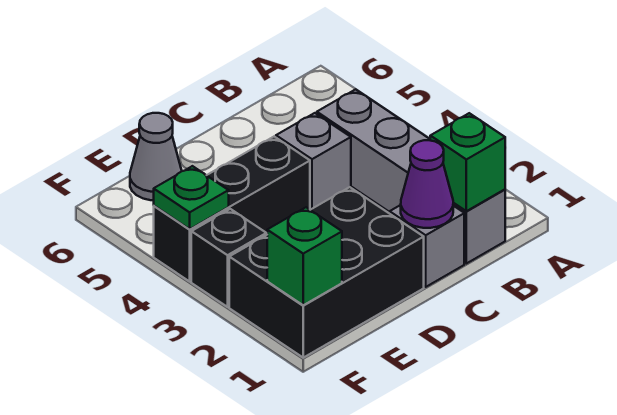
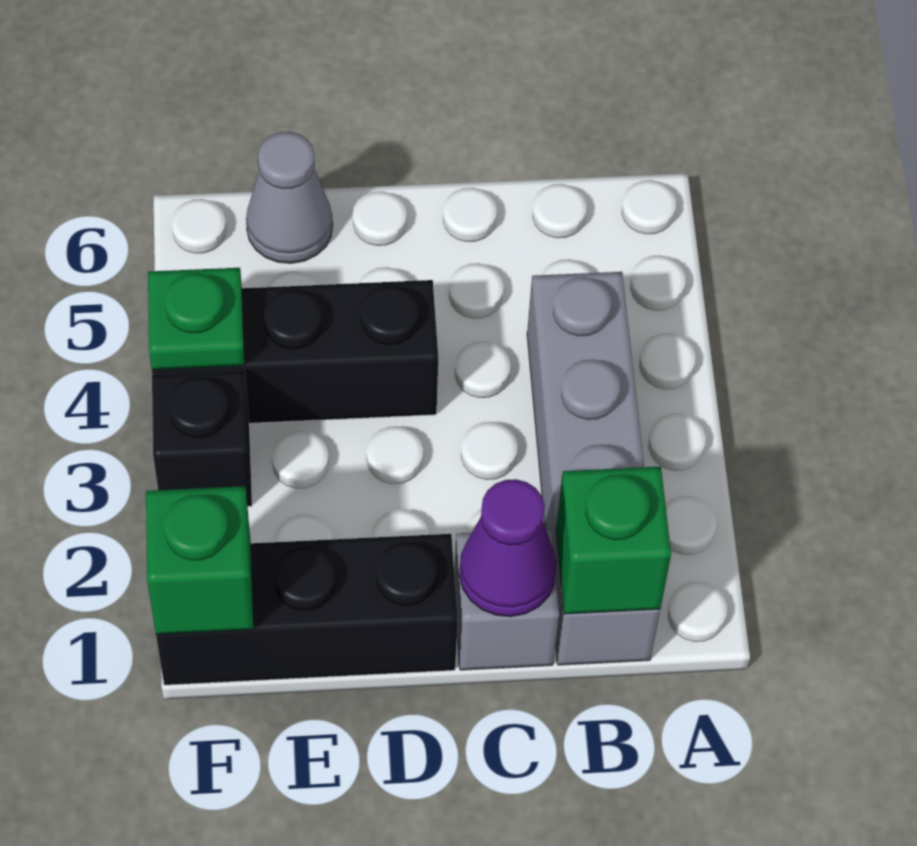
grey 1x1 brick [276,113,351,210] -> none
black 2x3 brick [229,187,424,358] -> black 1x3 brick [156,534,458,685]

